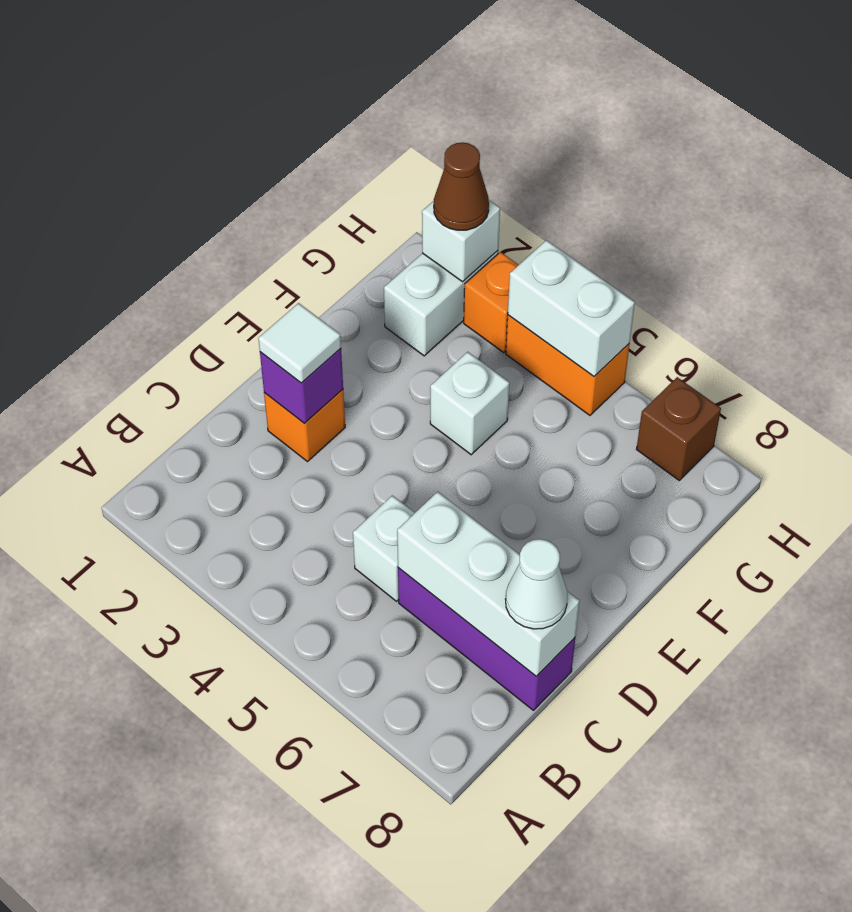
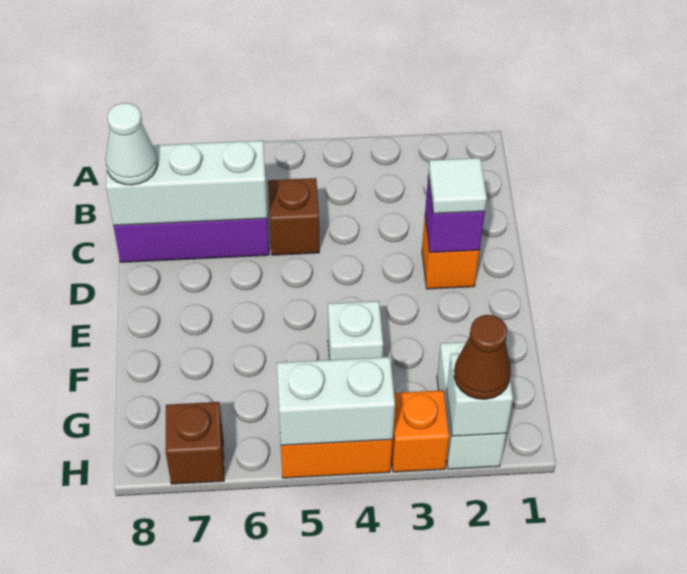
white 1x1 brick [353,495,415,601] -> brown 1x1 brick [268,178,319,255]

